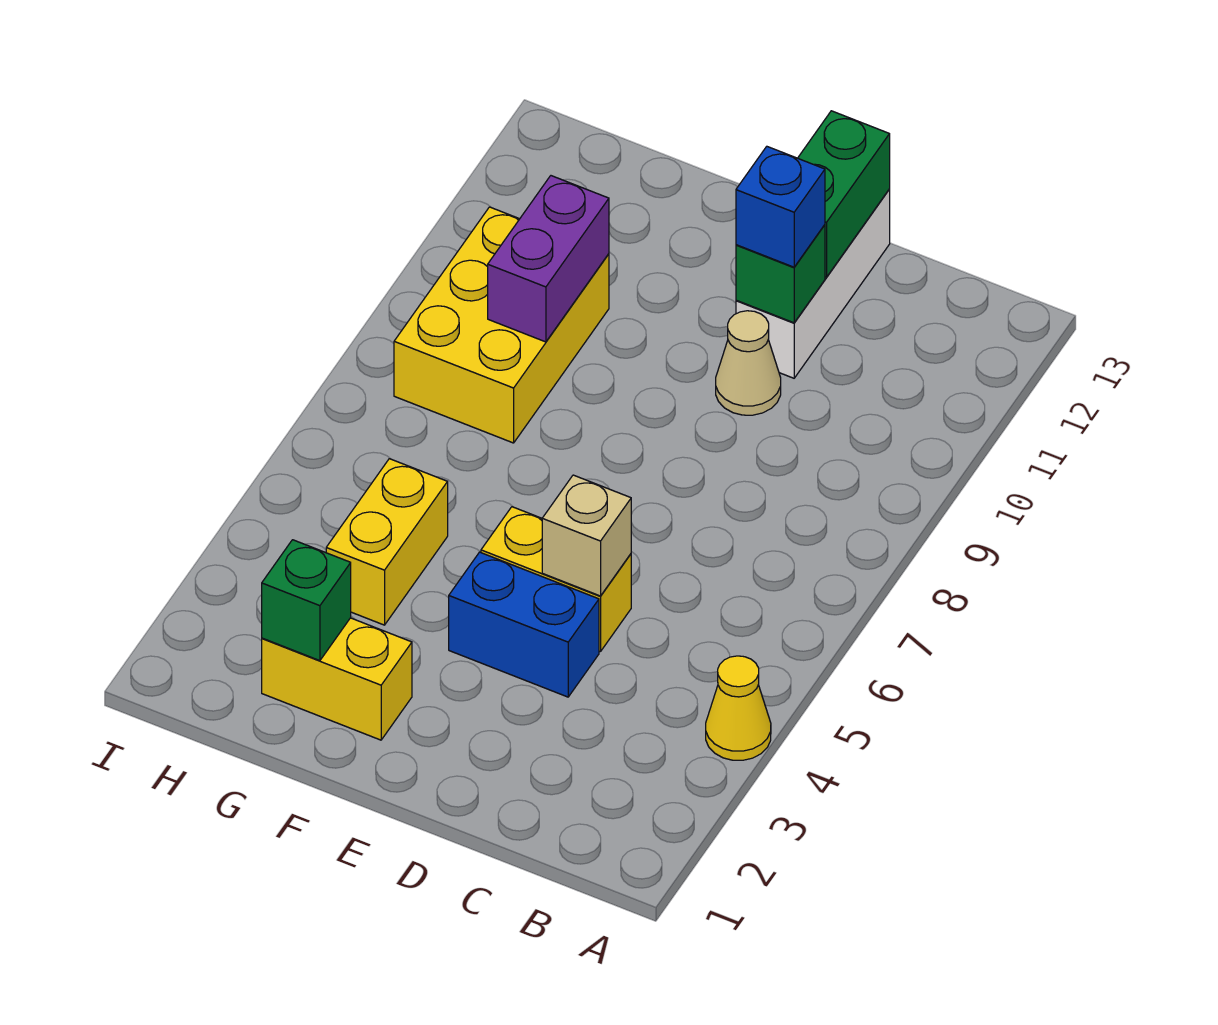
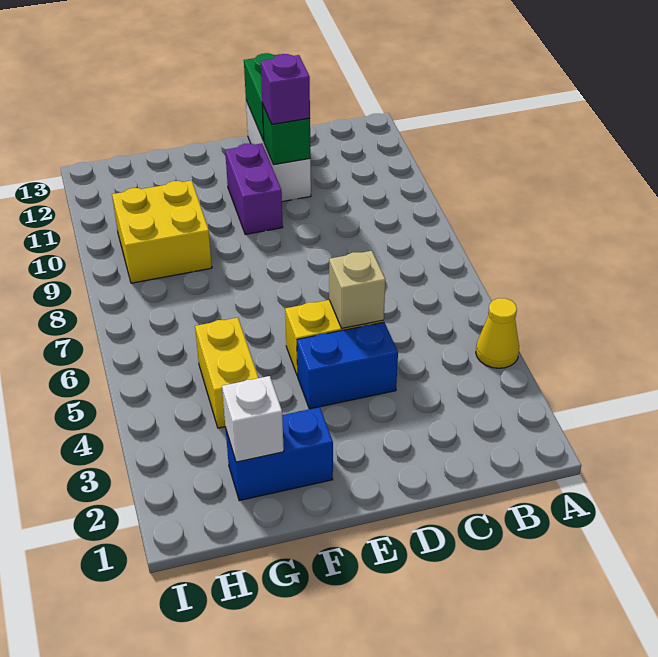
tan 1x1 cone [716,311,781,415] -> none
blue 1x1 brick [736,147,825,267] -> purple 1x1 brick [261,54,310,124]
yellow 1x2 brick [262,618,412,740] -> blue 1x2 brick [226,407,333,501]
green 1x1 brick [262,540,351,661] -> white 1x1 brick [222,376,284,462]
yellow 2x3 brick [394,207,609,443] -> yellow 2x2 brick [112,180,212,283]
purple 1x2 brick [488,176,609,342] -> purple 1x2 brick moved to [225,143,283,235]

